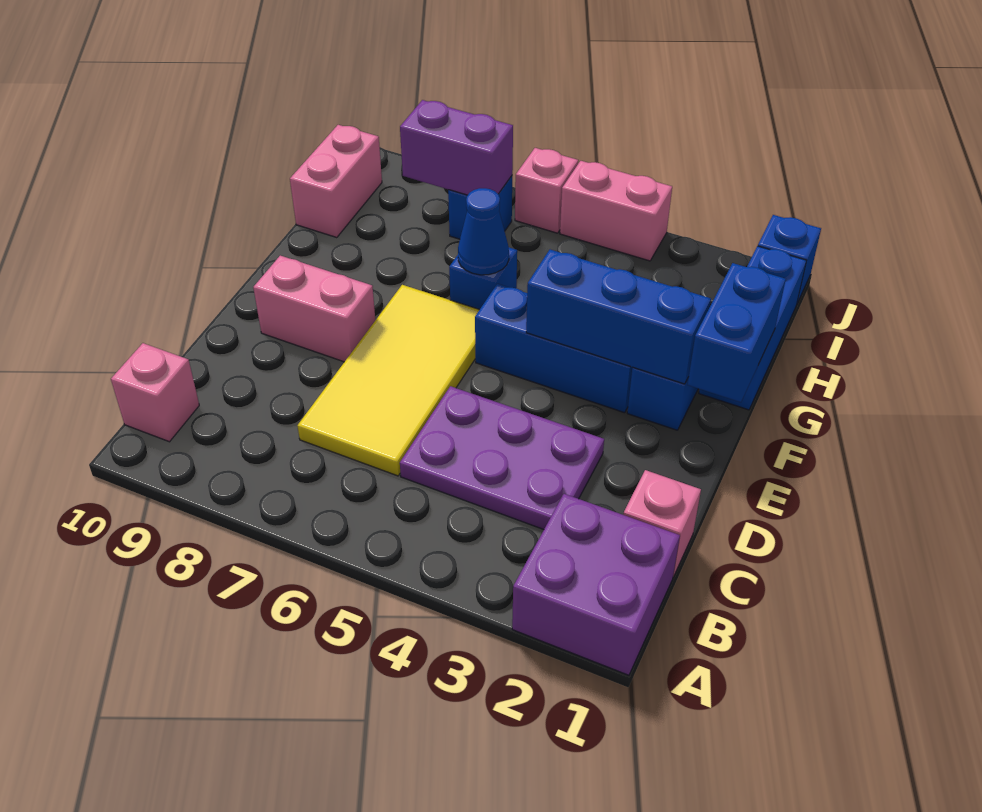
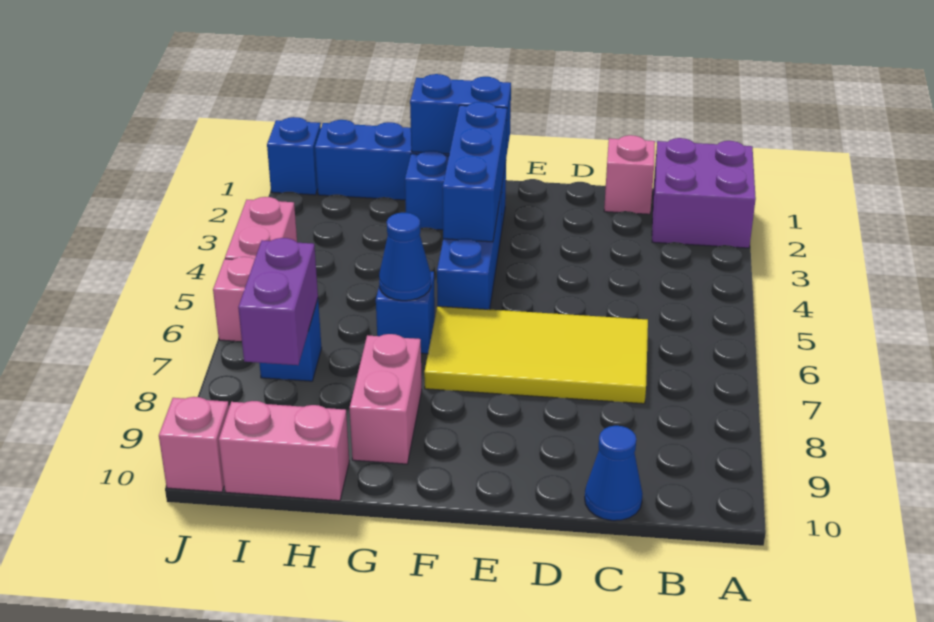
pink 1x1 brick [111,343,199,442] -> pink 1x1 brick moved to [159,397,229,492]
purple 2x3 plate [400,386,604,529] -> none
none -> blue 1x1 cone [585,426,643,521]
pink 1x2 brick [253,256,375,362] -> pink 1x2 brick moved to [350,334,422,464]

